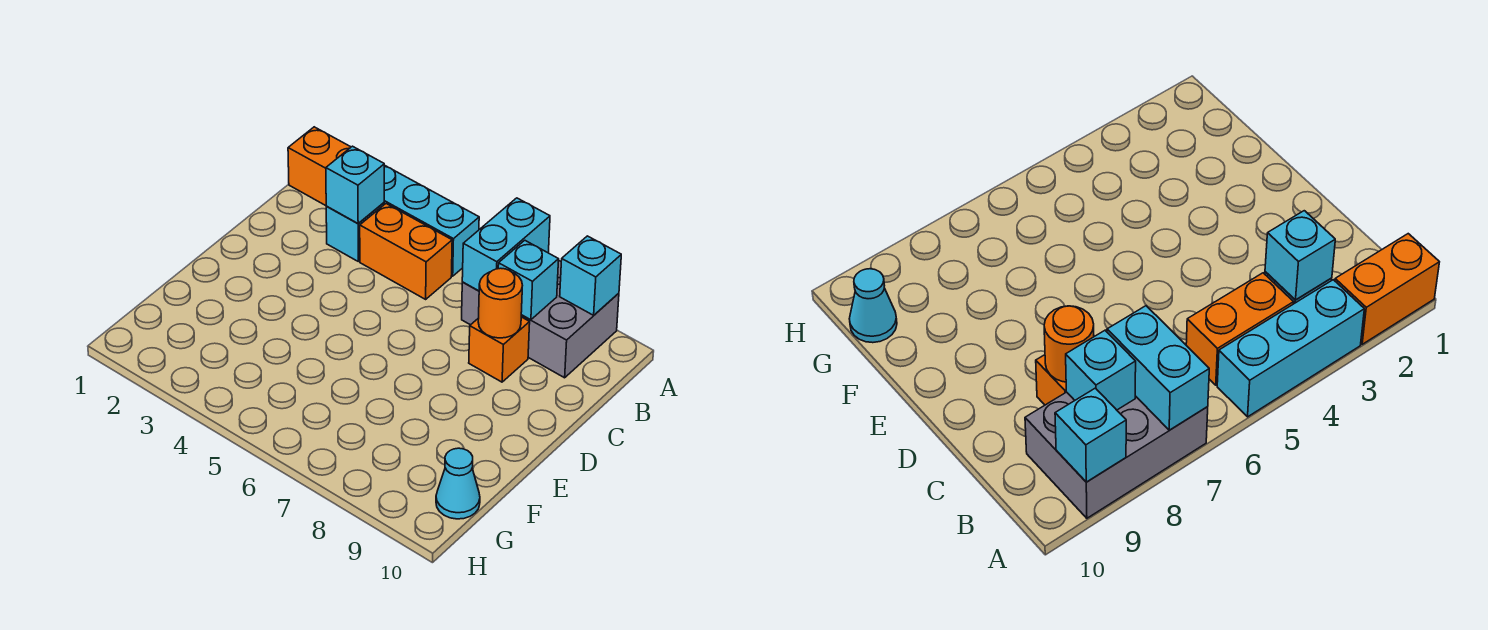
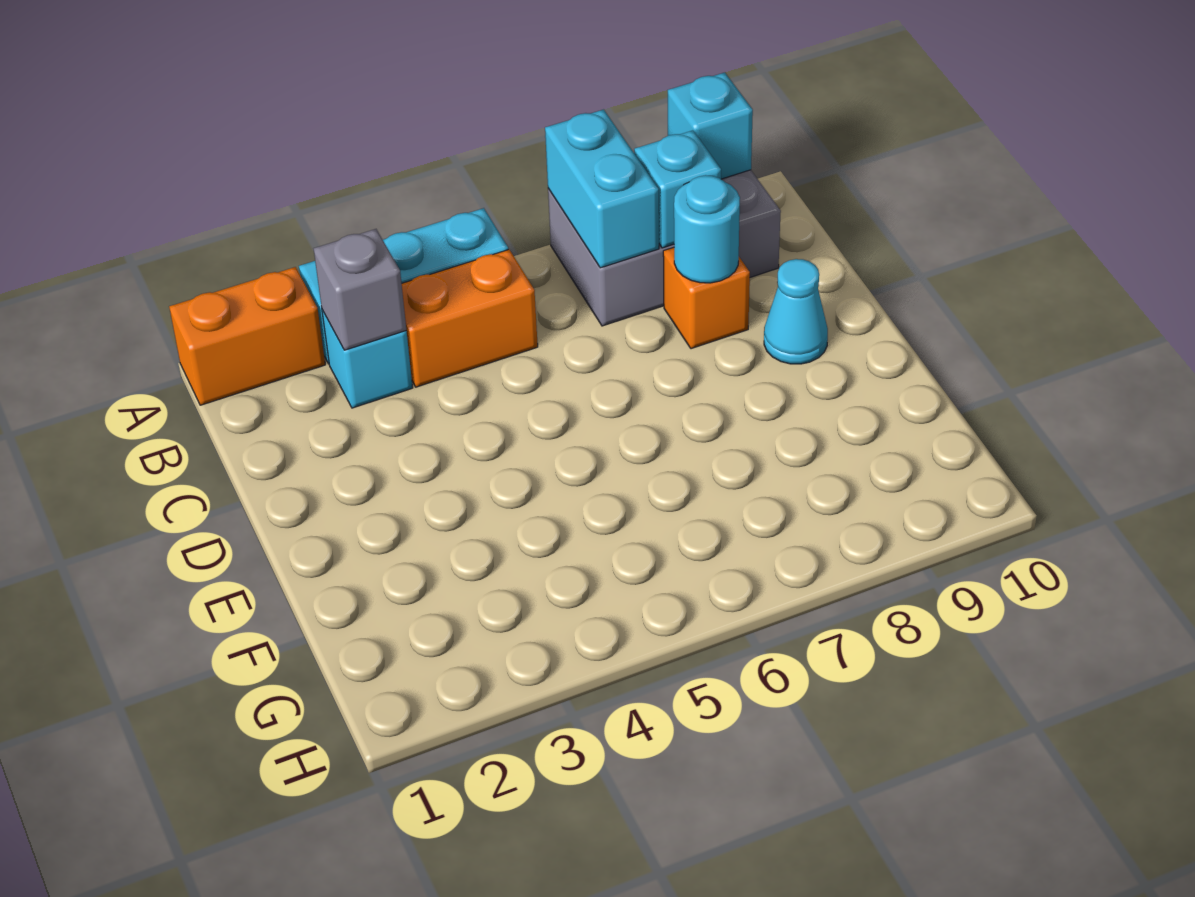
cyan 1x1 brick [326,146,384,223] -> grey 1x1 brick [314,229,406,350]
orange 1x1 round brick [478,268,523,338] -> cyan 1x1 round brick [674,175,740,283]
cyan 1x1 cone [436,448,480,519] -> cyan 1x1 cone moved to [764,259,828,364]

